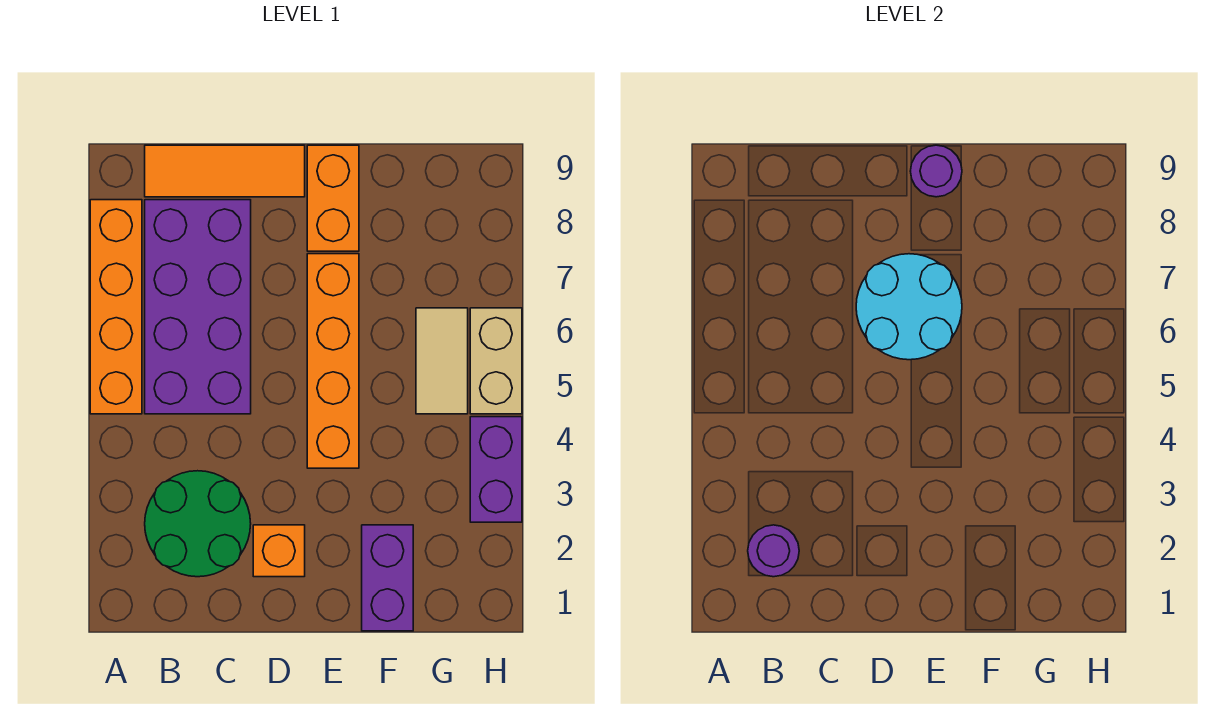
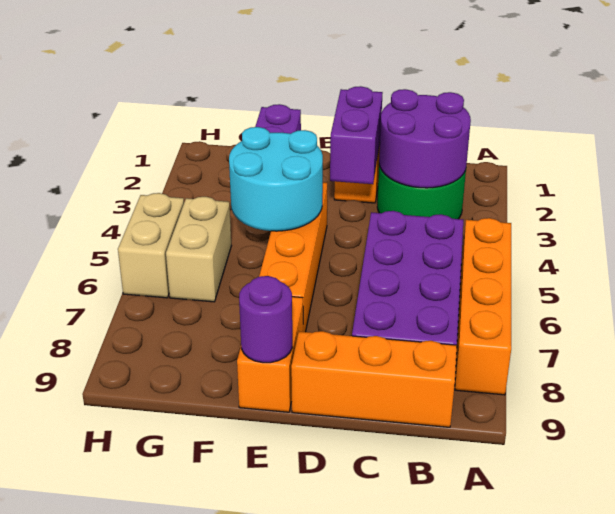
purple 1x1 round brick [748,525,799,577] -> purple 2x2 round brick [379,89,471,188]
orange 1x3 tile [145,145,305,197] -> orange 1x3 brick [291,331,457,427]
cyan 2x2 round brick [856,254,962,360] -> cyan 2x2 round brick moved to [229,127,323,231]
tan 1x2 tile [416,308,468,414] -> tan 1x2 brick [166,197,232,302]
purple 1x2 brick [470,417,522,522] -> purple 1x2 brick moved to [330,86,383,184]

